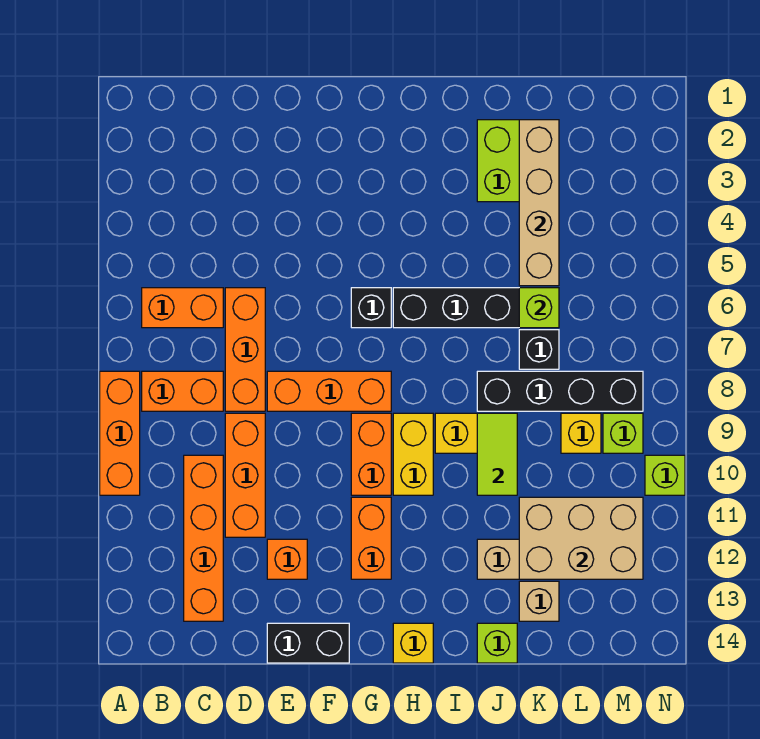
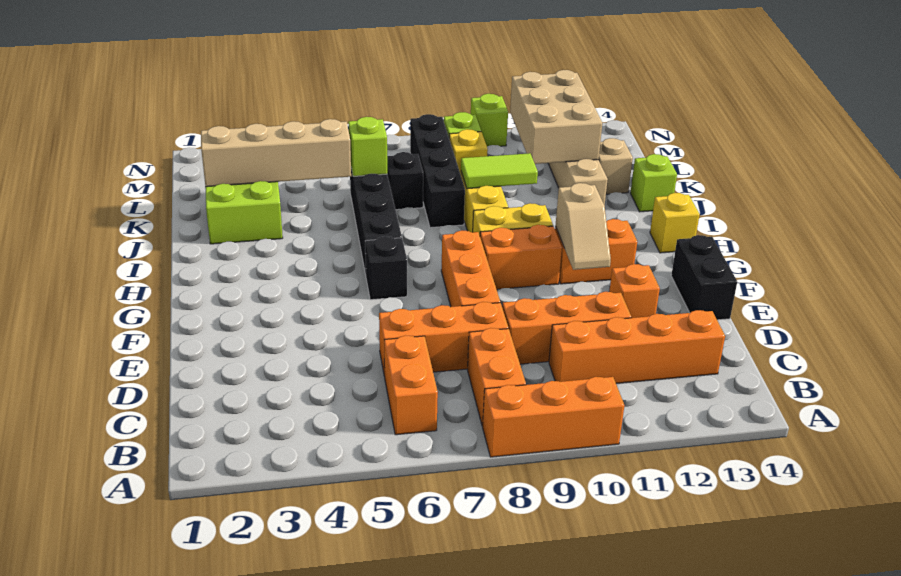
none -> tan 1x2 slope [556,183,611,270]

